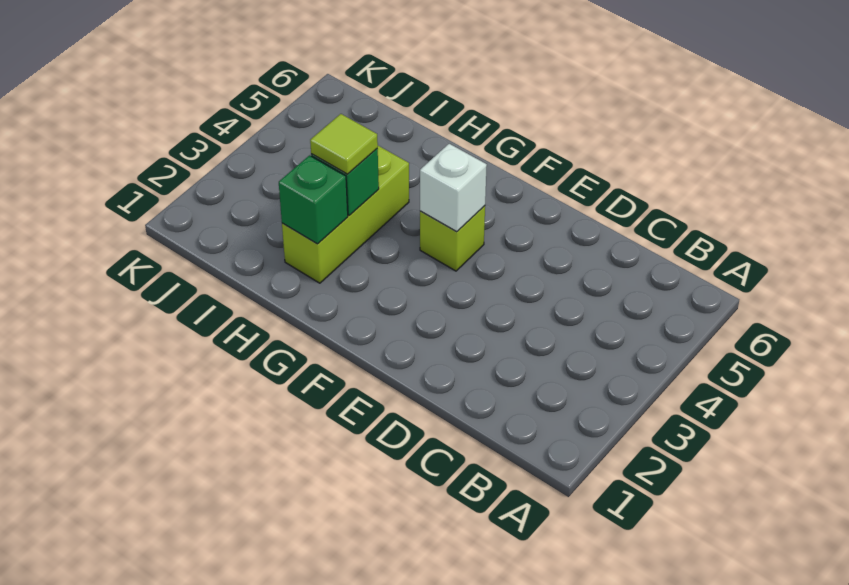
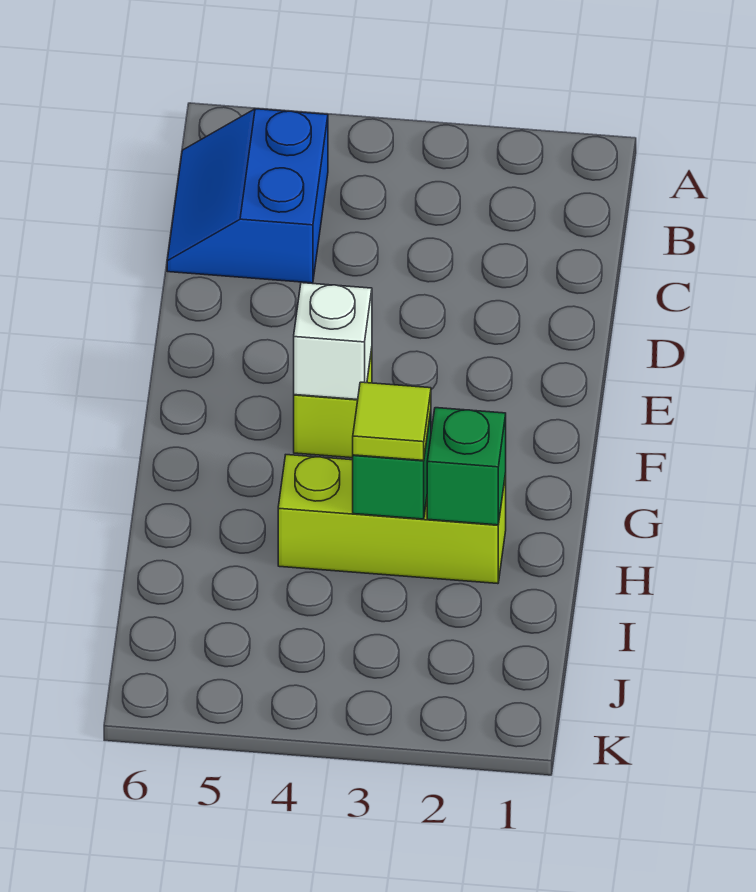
none -> blue 2x2 slope [167,109,328,283]

